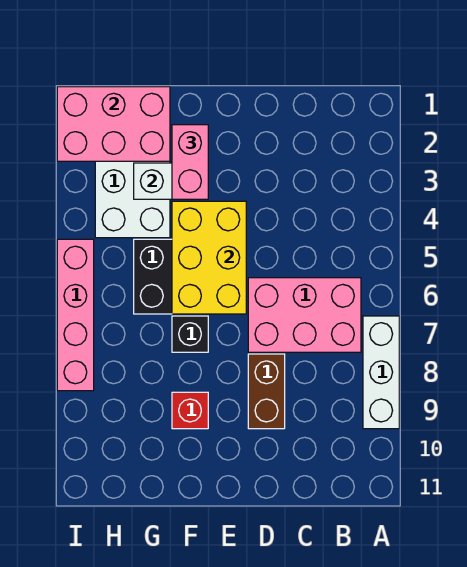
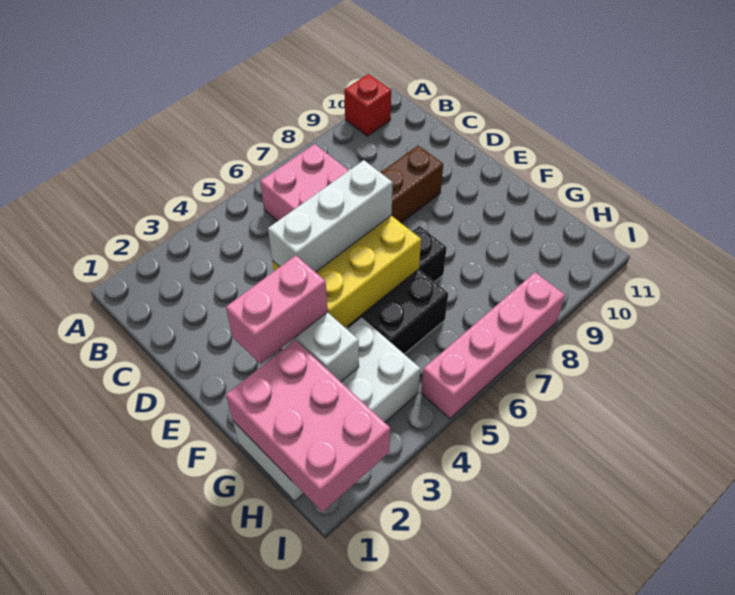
white 1x3 brick [363,316,399,429] -> white 1x3 brick moved to [268,160,393,272]
red 1x1 brick [172,392,208,429] -> red 1x1 brick moved to [344,74,391,136]

